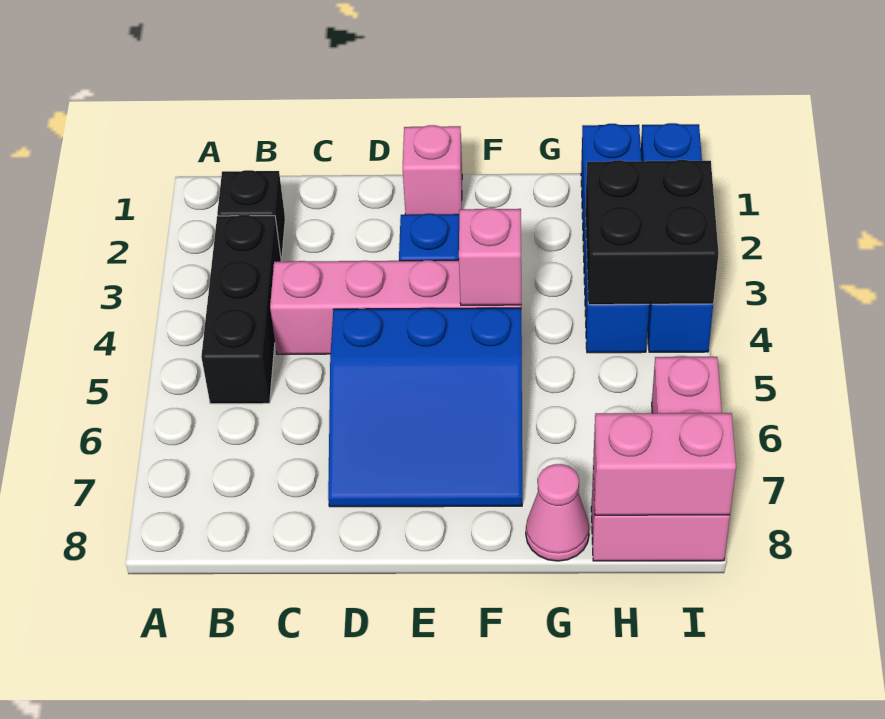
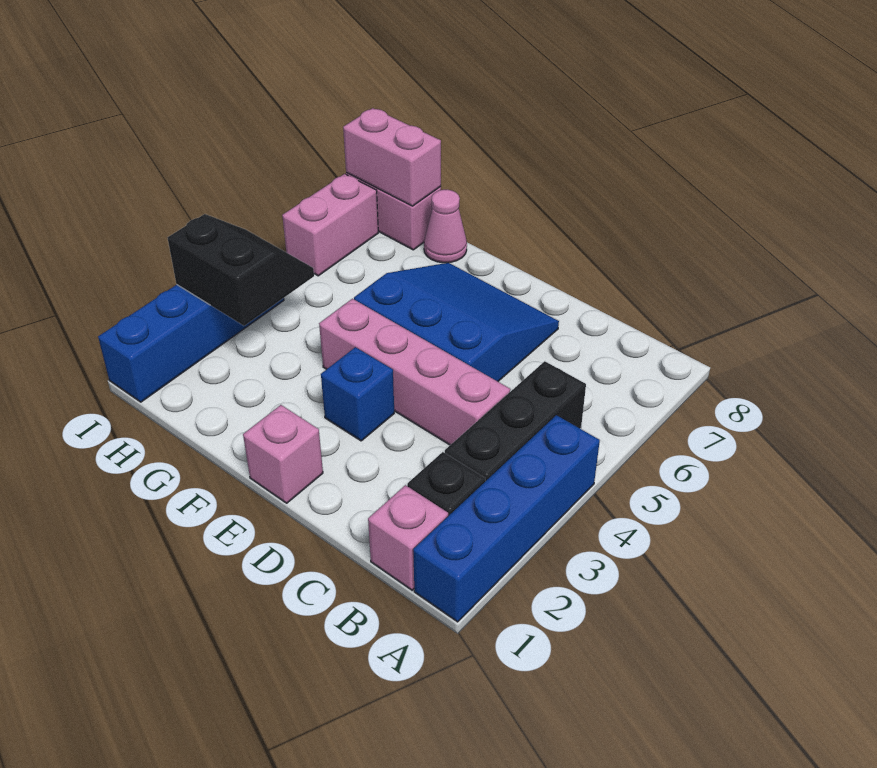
pink 1x1 brick [459,208,521,305] -> pink 1x1 brick moved to [368,485,448,590]
blue 1x4 brick [581,124,649,353] -> blue 1x4 brick moved to [413,415,600,622]
black 2x2 brick [585,160,719,305] -> black 2x2 slope [168,214,314,326]

